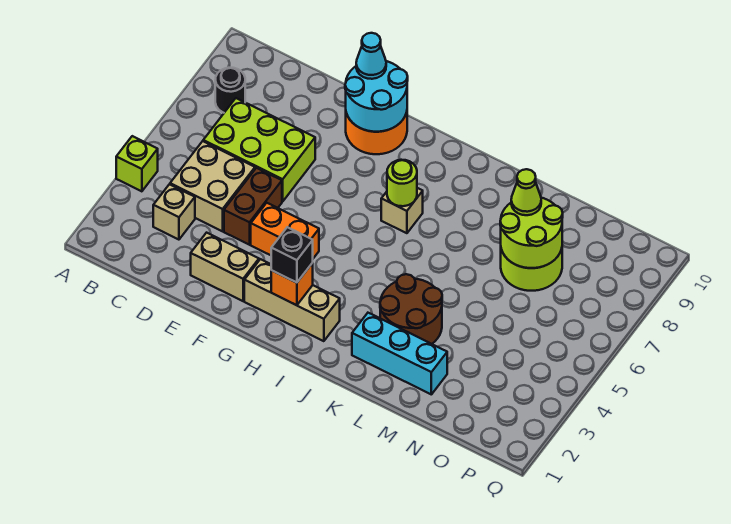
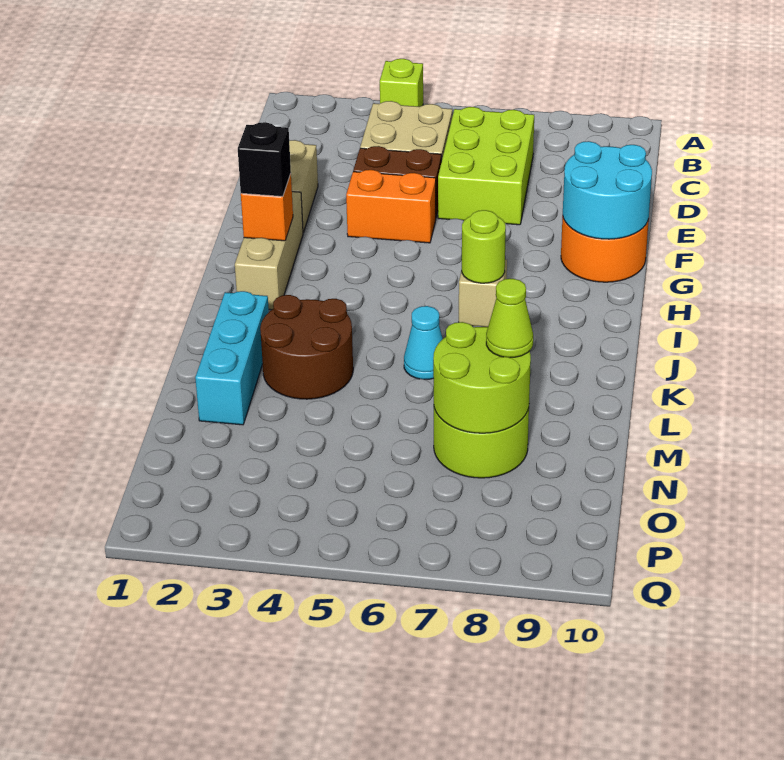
black 1x1 round brick [215,68,245,113] -> none
tan 1x1 brick [153,184,195,240] -> none
orange 1x2 brick [251,203,319,258] -> orange 1x2 brick turned to [346,170,436,243]
cyan 1x1 cone [356,33,386,79] -> cyan 1x1 cone moved to [404,306,443,379]

